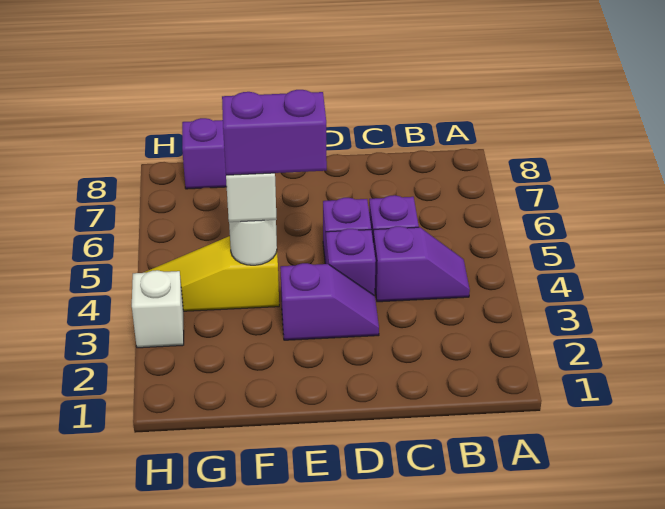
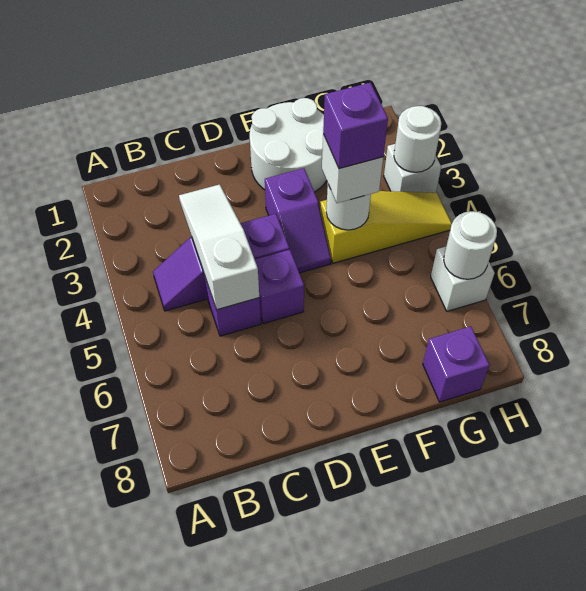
none -> white 1x3 slope [179,184,259,310]
purple 1x2 slope [280,263,379,340] -> purple 1x2 slope turned to [265,168,331,273]
none -> white 2x2 round brick [250,98,327,192]
purple 1x2 brick [222,90,327,175] -> purple 1x1 brick [323,83,388,169]
none -> white 1x1 round brick [394,106,441,172]
none -> white 1x1 brick [431,247,495,311]
none -> white 1x1 round brick [444,211,497,279]

